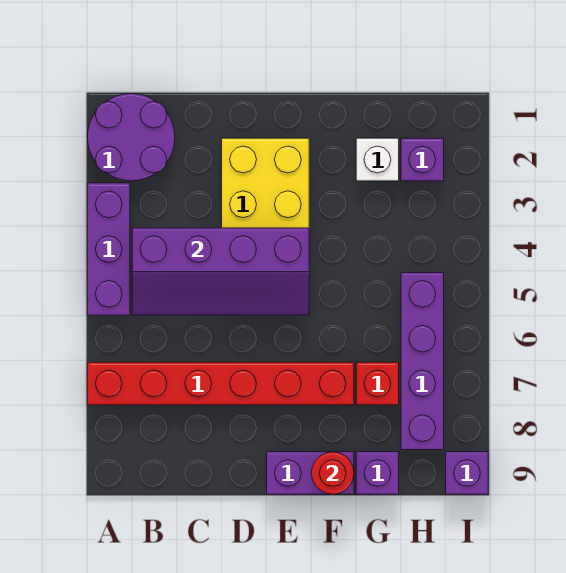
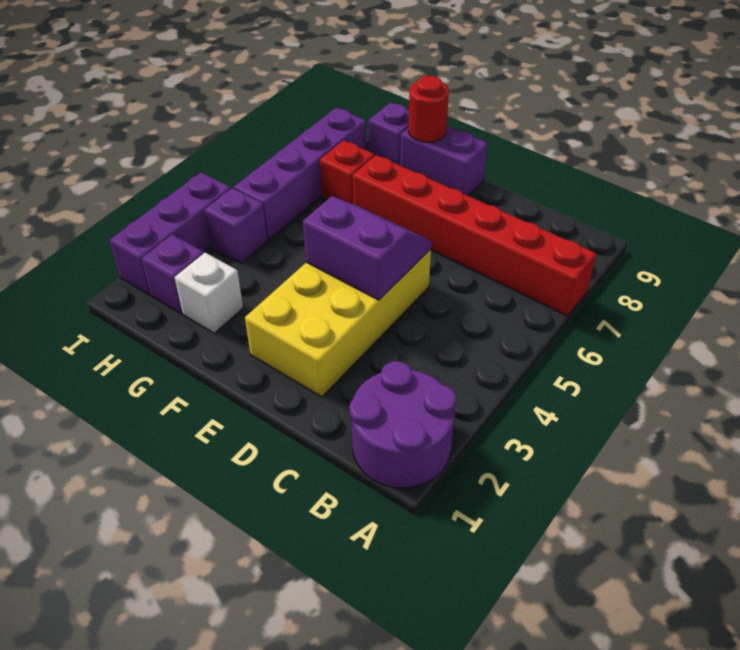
purple 1x3 brick [87,183,130,315] -> purple 1x3 brick moved to [110,172,231,295]
purple 2x4 slope [132,228,309,315] -> purple 2x2 slope [303,196,432,300]
purple 1x1 brick [446,452,488,494] -> purple 1x1 brick moved to [205,188,267,263]

